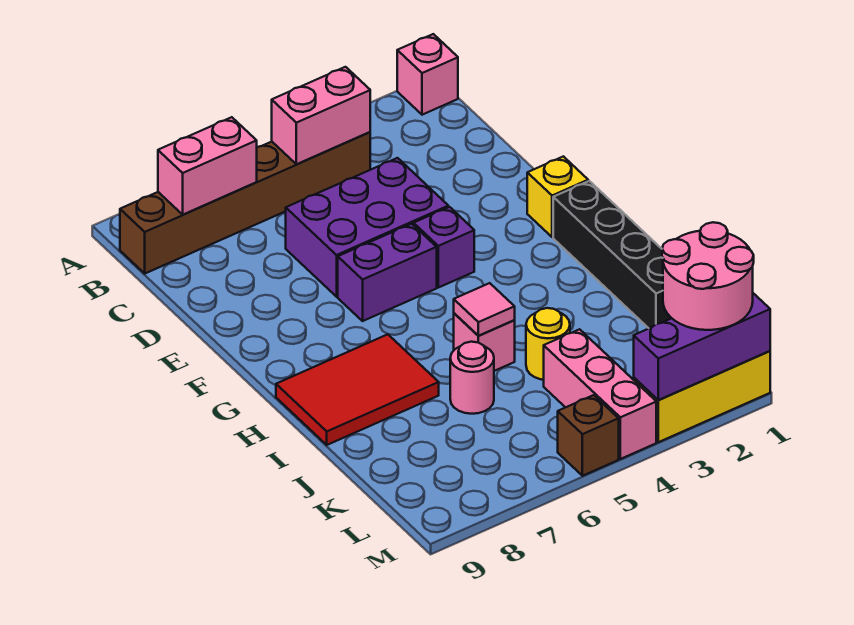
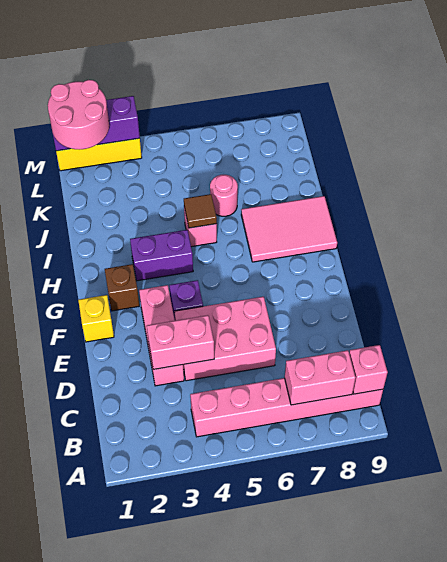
pink 1x1 brick [397,34,458,115] -> pink 1x1 brick moved to [349,345,388,394]
brown 1x6 brick [120,132,370,273] -> pink 1x6 brick [190,378,383,437]
pink 1x2 brick [272,67,370,164] -> pink 1x2 brick moved to [147,315,214,369]
purple 2x3 brick [286,158,448,297] -> pink 2x3 brick [174,297,276,381]
purple 1x2 brick [338,224,437,321] -> purple 1x2 brick moved to [130,230,193,281]
black 1x4 brick [553,181,671,328] -> none
red 2x3 tile [276,334,439,445] -> pink 2x3 tile [241,196,337,262]
pink 1x1 tile [454,283,515,336] -> brown 1x1 tile [184,194,217,228]
yellow 1x1 round brick [526,308,570,380] -> none
pink 1x3 brick [544,329,656,459] -> pink 1x3 brick moved to [139,285,184,386]
brown 1x1 brick [558,395,619,476] -> brown 1x1 brick moved to [105,264,139,311]

